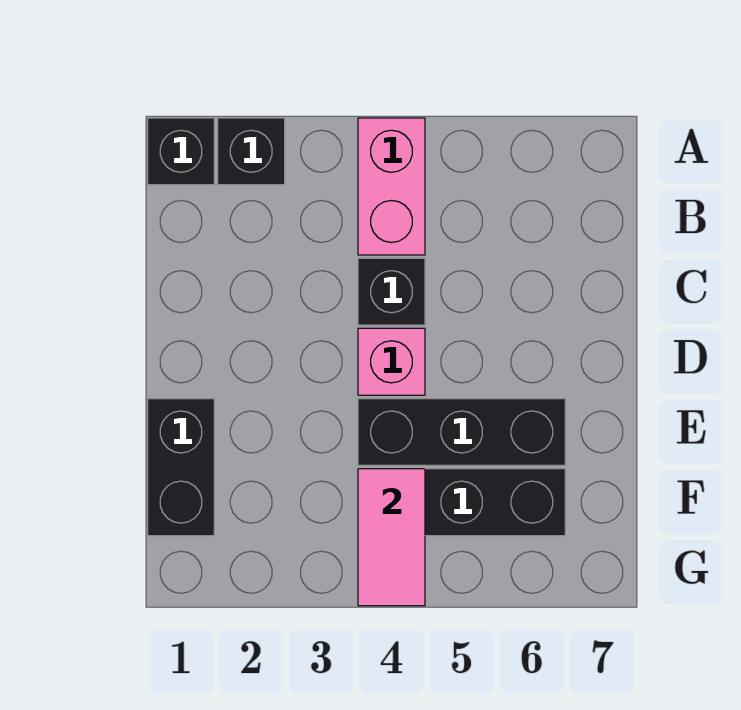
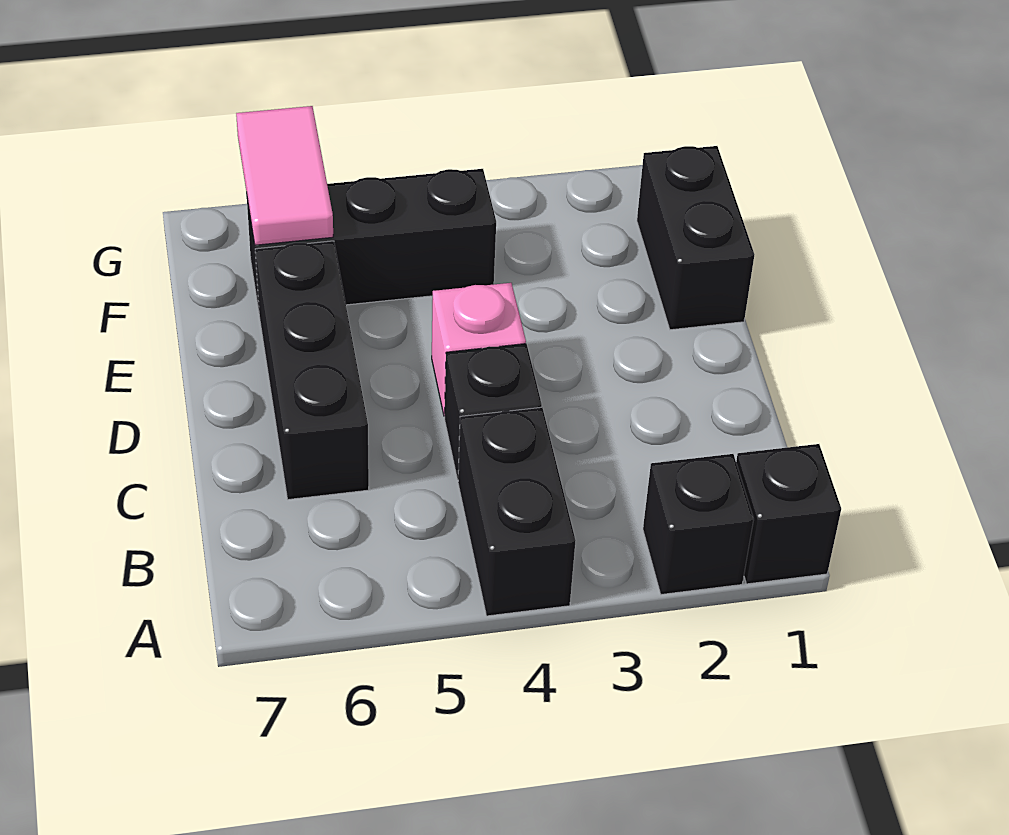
pink 1x2 brick [358,118,425,255] -> black 1x2 brick [458,407,576,616]
black 1x3 brick [358,399,565,465] -> black 1x3 brick turned to [255,241,369,500]
pink 1x2 tile [358,469,425,606] -> pink 1x2 tile moved to [236,106,333,245]

